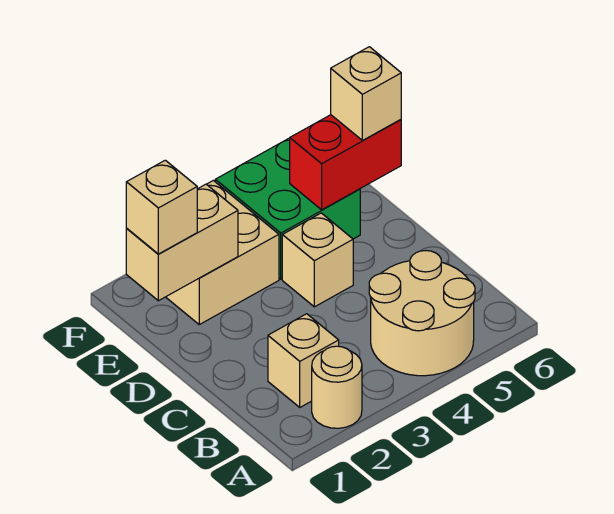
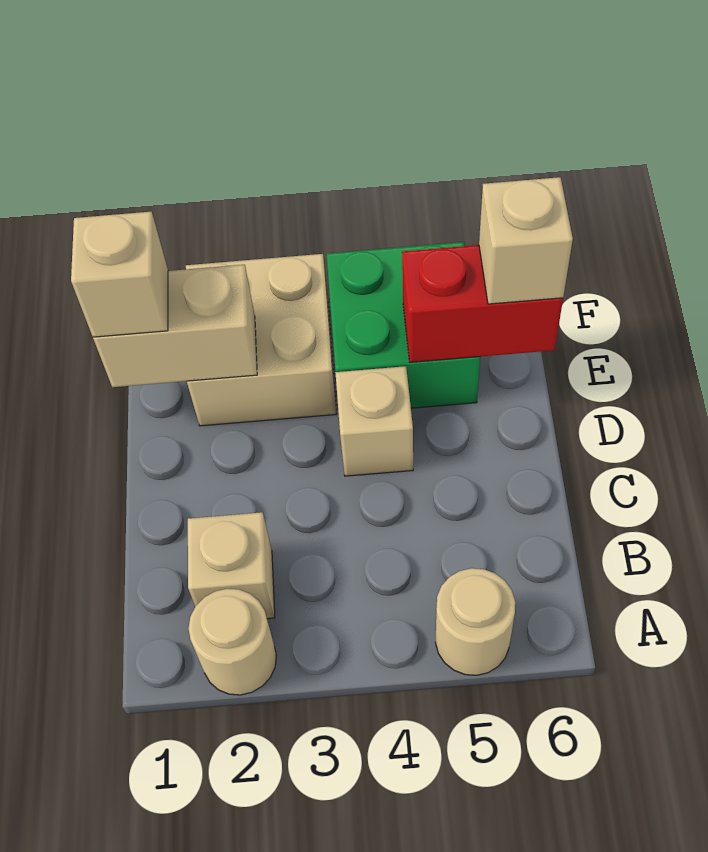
tan 2x2 round brick [369,251,475,376] -> tan 1x1 round brick [435,568,515,675]

